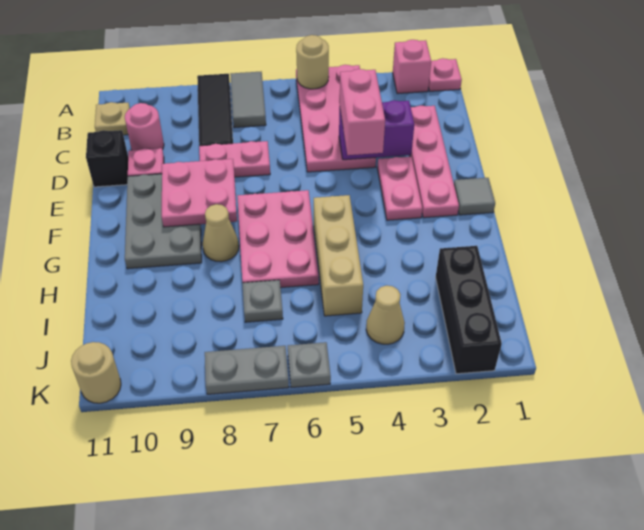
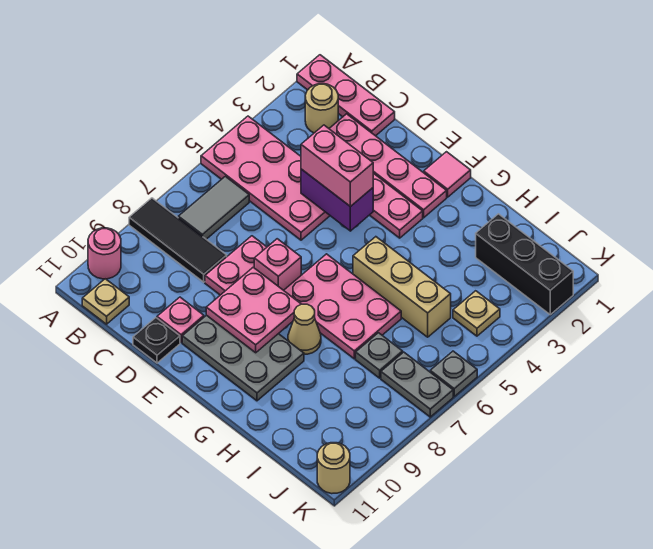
pink 1x1 plate [428,58,462,91] -> pink 1x3 plate [297,55,395,136]
pink 1x1 brick [393,40,431,94] -> pink 1x1 brick moved to [254,239,301,290]
tan 1x1 round brick [296,35,329,89] -> tan 1x1 round brick moved to [305,84,338,133]
grey 1x2 tile [230,72,266,128] -> grey 1x2 tile turned to [178,176,249,239]
pink 1x1 round brick [125,103,164,150] -> pink 1x1 round brick moved to [88,228,121,279]
purple 1x2 brick [339,100,414,160] -> purple 1x2 brick turned to [301,169,373,231]
black 1x1 brick [86,130,128,187] -> black 1x1 plate [133,318,180,363]
grey 1x1 tile [454,178,495,215] -> pink 1x1 tile [424,152,471,197]
tan 1x1 cone [366,286,405,344] -> tan 1x1 plate [453,291,500,336]
grey 1x2 plate [205,346,289,394] -> grey 1x2 plate turned to [381,352,453,417]

